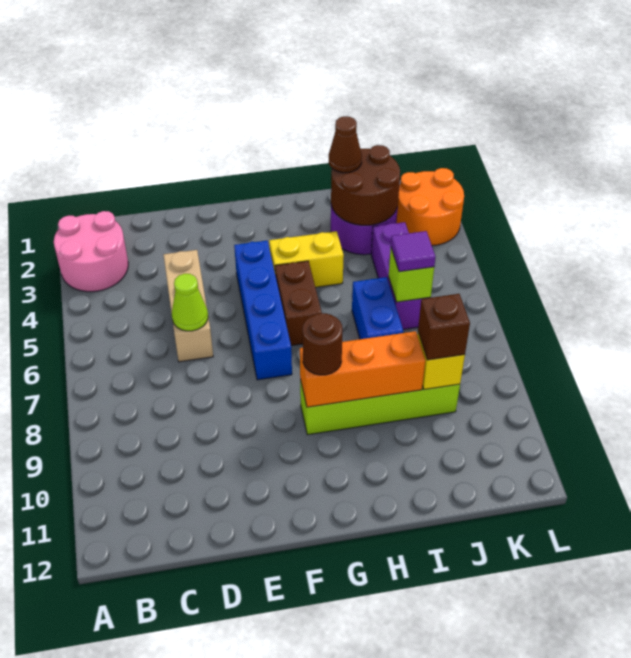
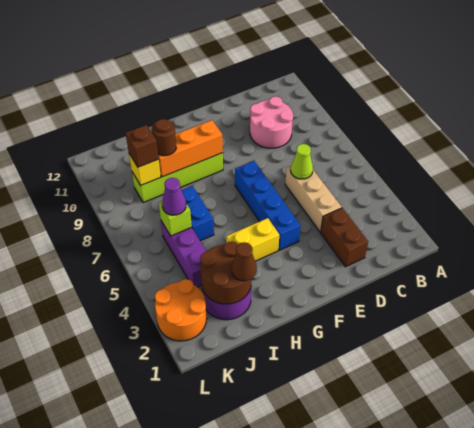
pink 2x2 round brick [54,211,128,292] -> pink 2x2 round brick moved to [250,96,293,148]
brown 1x2 brick [275,261,322,346] -> brown 1x2 brick moved to [321,208,368,267]
brown 1x1 round brick [303,313,343,375] -> brown 1x1 round brick moved to [152,119,176,156]
purple 1x1 tile [391,231,435,272] -> purple 1x1 cone [162,178,186,215]

